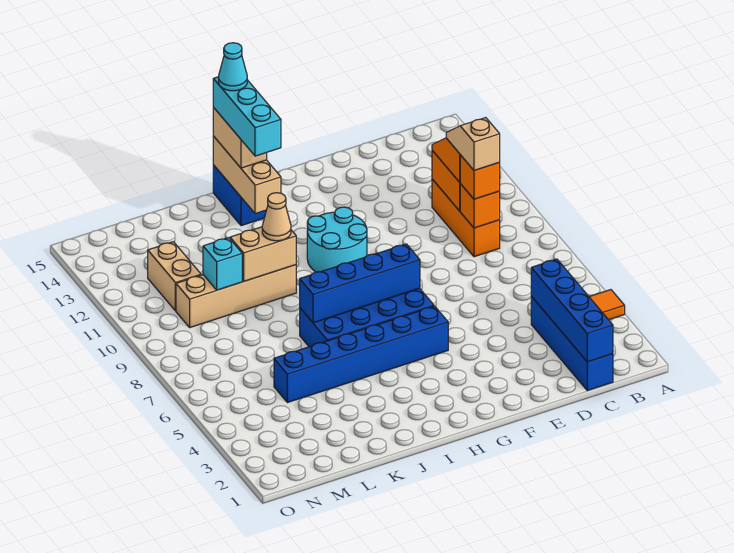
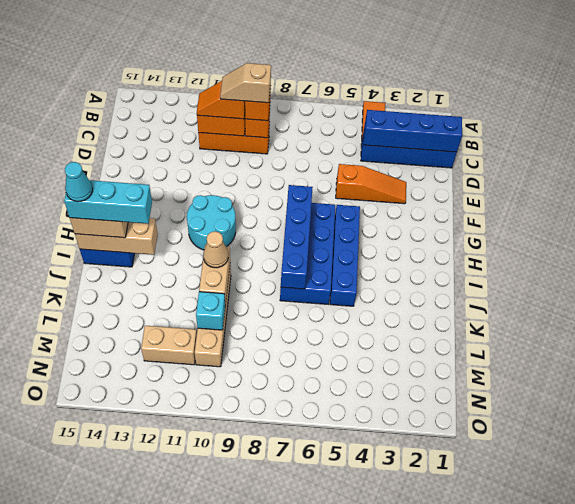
none -> orange 1x3 slope [336,164,406,204]
blue 1x6 brick [274,306,448,403] -> blue 1x4 brick [330,205,360,306]

